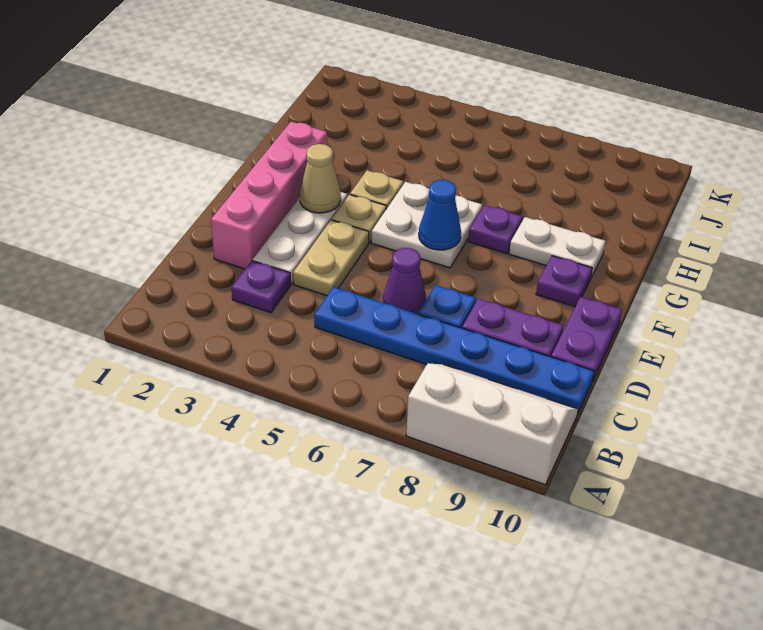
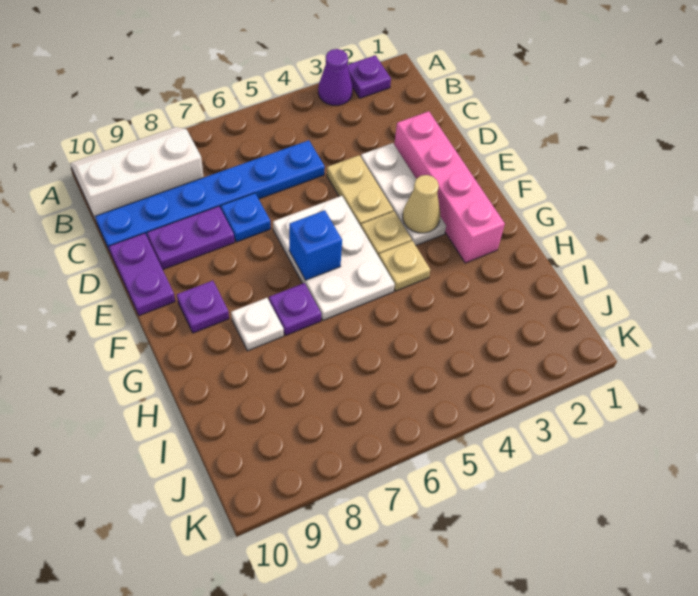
white 2x3 slope [406,363,578,485] -> white 2x3 slope turned to [70,127,204,221]
purple 1x1 plate [231,261,291,313] -> purple 1x1 plate moved to [347,55,391,98]
purple 1x1 cone [383,248,426,314] -> purple 1x1 cone moved to [318,49,352,106]
white 2x2 plate [371,182,482,268] -> white 2x3 plate [273,196,395,320]
blue 1x1 cone [419,180,461,250] -> blue 1x1 brick [289,210,342,280]
white 1x2 plate [509,217,606,279] -> white 1x1 plate [231,298,284,351]

